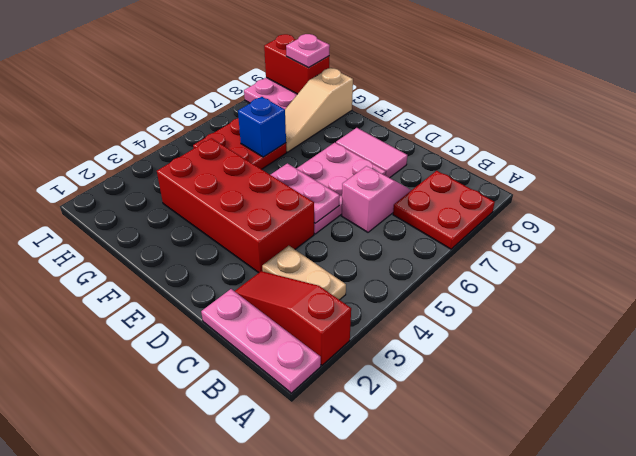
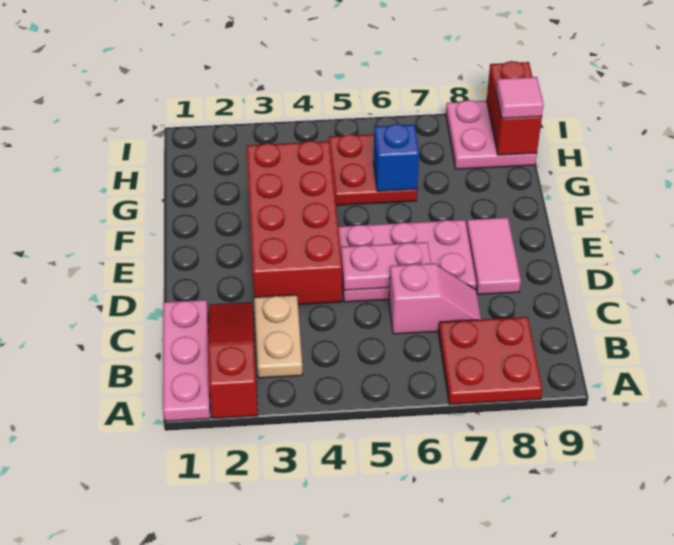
pink 1x2 plate [270,163,340,223] -> pink 1x2 plate turned to [341,242,431,290]
tan 1x3 slope [285,68,353,152] -> none
pink 1x1 plate [286,34,330,68] -> pink 1x1 tile [496,77,544,118]

